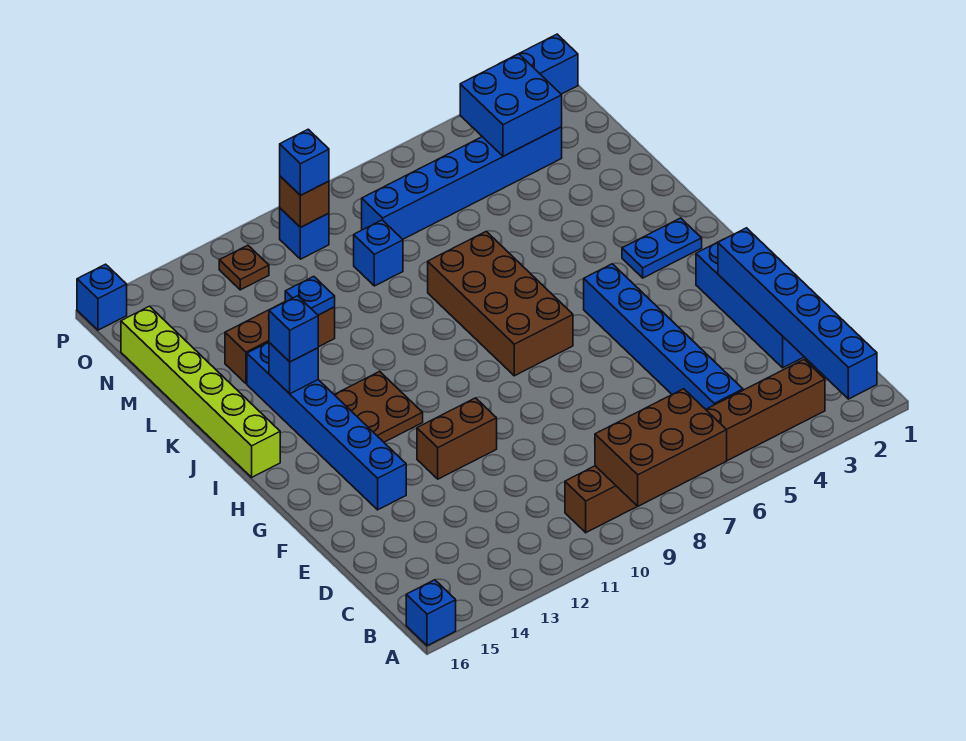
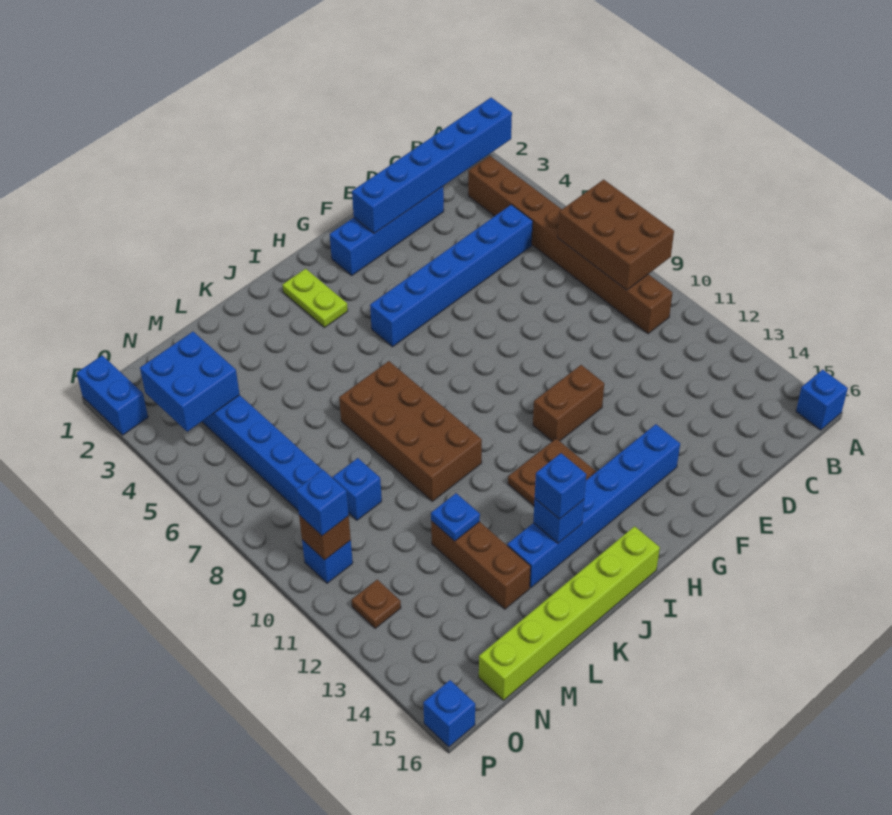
brown 1x2 brick [417,398,497,479] -> brown 1x2 brick turned to [533,365,604,441]
brown 2x4 brick [428,231,573,376] -> brown 2x4 brick turned to [339,361,482,501]
blue 1x2 plate [622,218,702,278] -> lime 1x2 plate [282,269,348,328]

